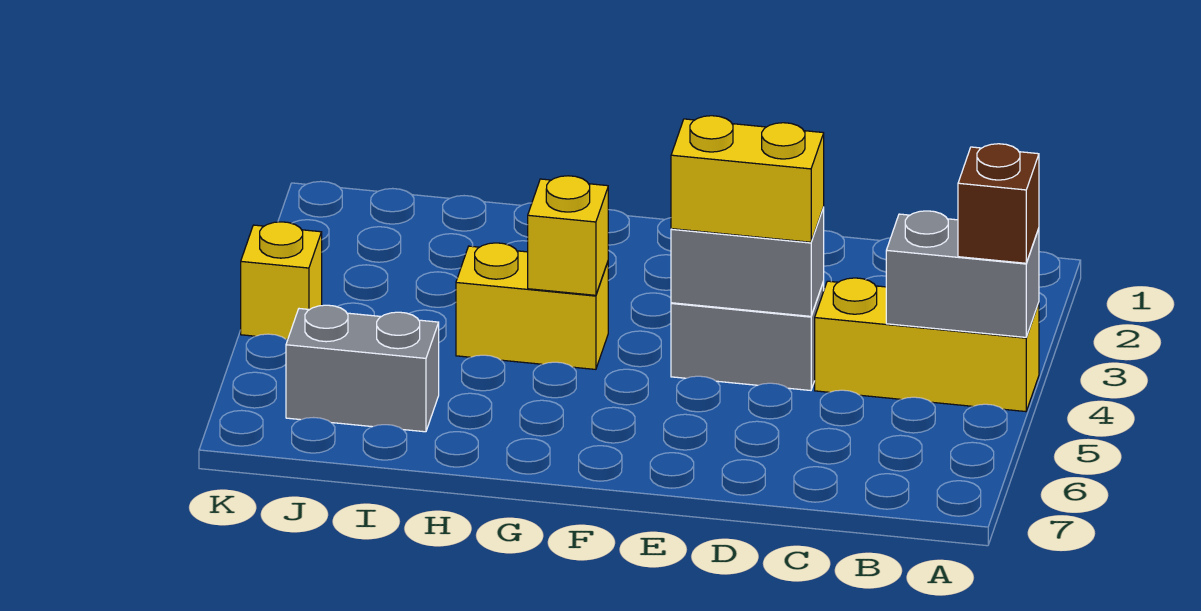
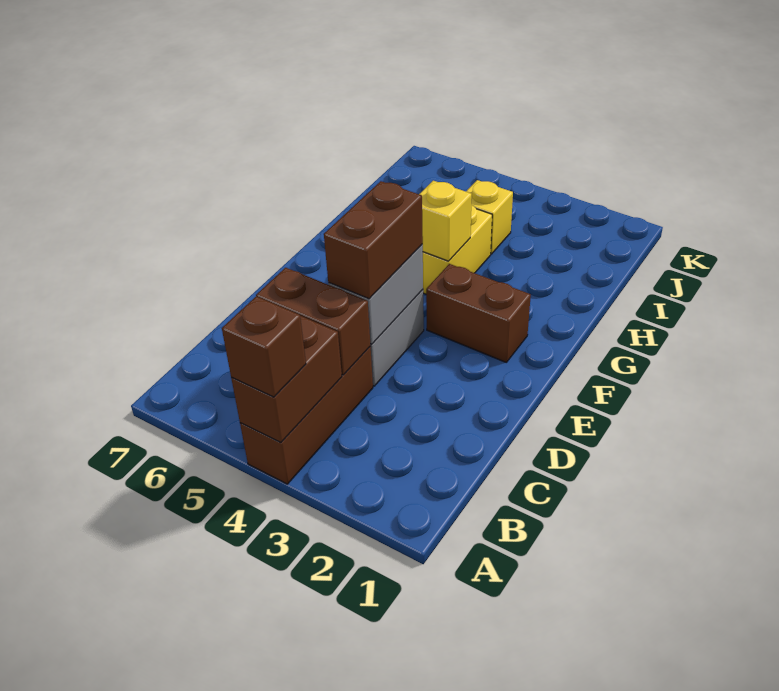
yellow 1x3 brick [815,278,1039,412] -> brown 1x3 brick [240,347,373,484]
grey 1x2 brick [886,211,1039,337] -> brown 1x2 brick [231,316,342,442]
none -> brown 1x2 brick [256,268,371,375]
yellow 1x2 brick [671,116,824,242] -> brown 1x2 brick [324,181,423,299]
none -> brown 1x2 brick [426,264,531,362]
grey 1x2 brick [286,305,439,432] -> none
yellow 1x1 brick [241,222,322,339] -> yellow 1x1 brick moved to [466,180,513,254]

